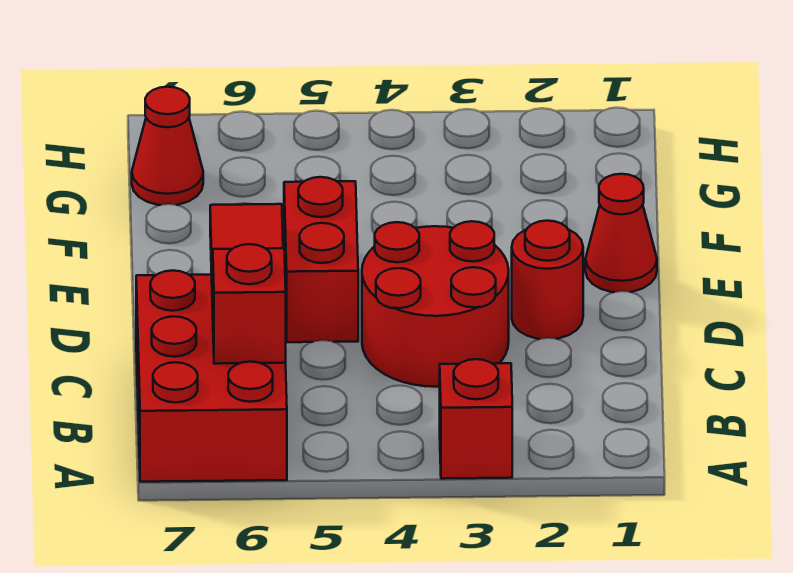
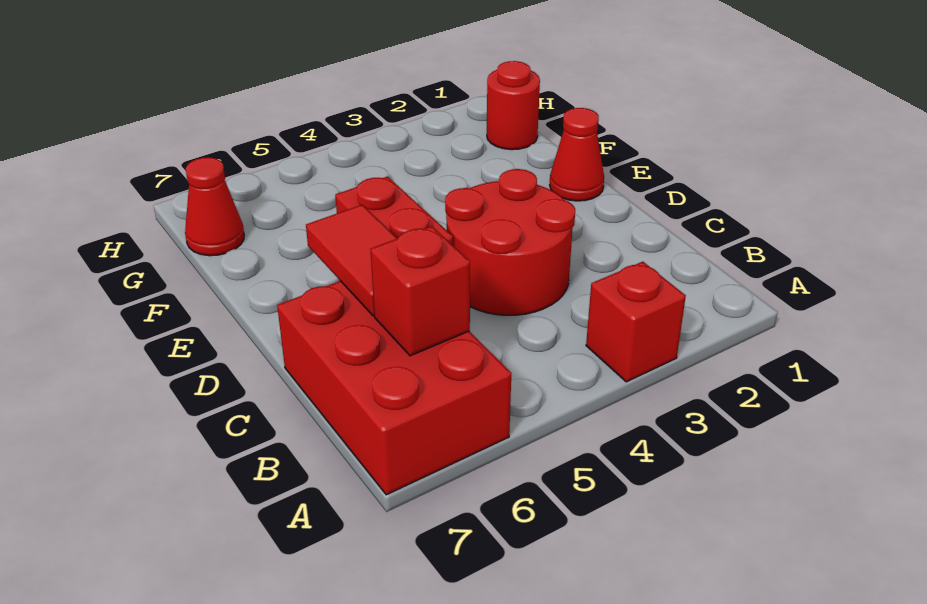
red 1x1 round brick [512,221,583,339] -> red 1x1 round brick moved to [487,61,540,150]

